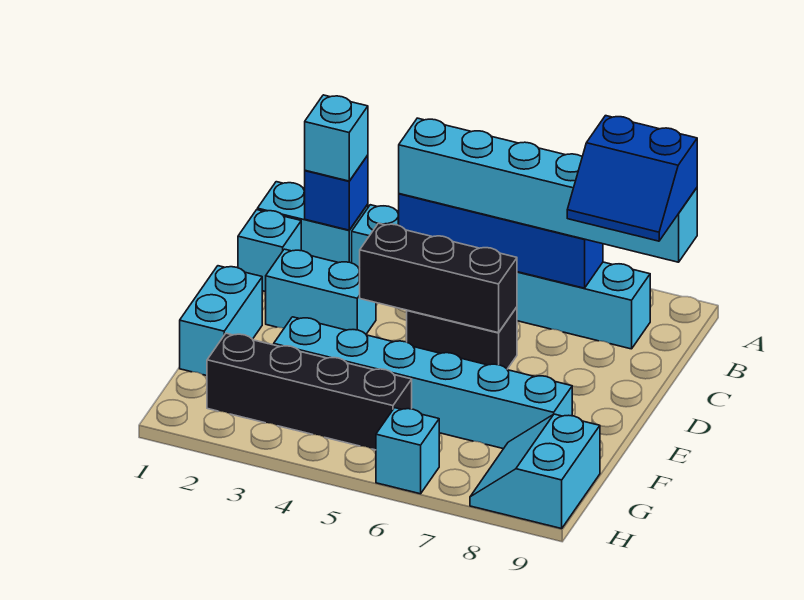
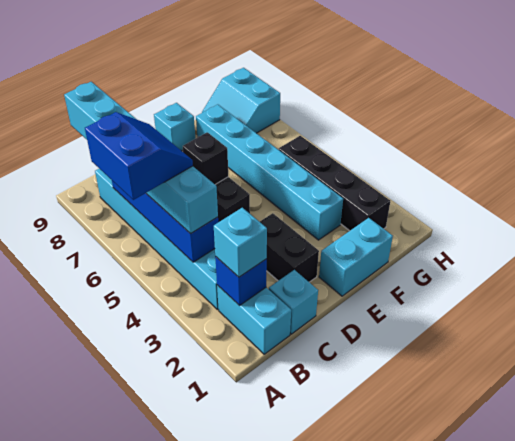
blue 2x2 slope [567,116,697,241] -> blue 2x2 slope moved to [85,112,193,200]
cyan 1x2 brick [266,249,376,334] -> black 1x2 brick [260,213,319,282]
black 1x3 brick [360,223,517,333] -> black 1x1 brick [183,132,228,184]
cyan 2x2 slope [470,414,600,529] -> cyan 2x2 slope turned to [202,68,280,133]
cyan 1x1 brick [376,408,439,494] -> cyan 1x1 brick moved to [154,103,196,151]

